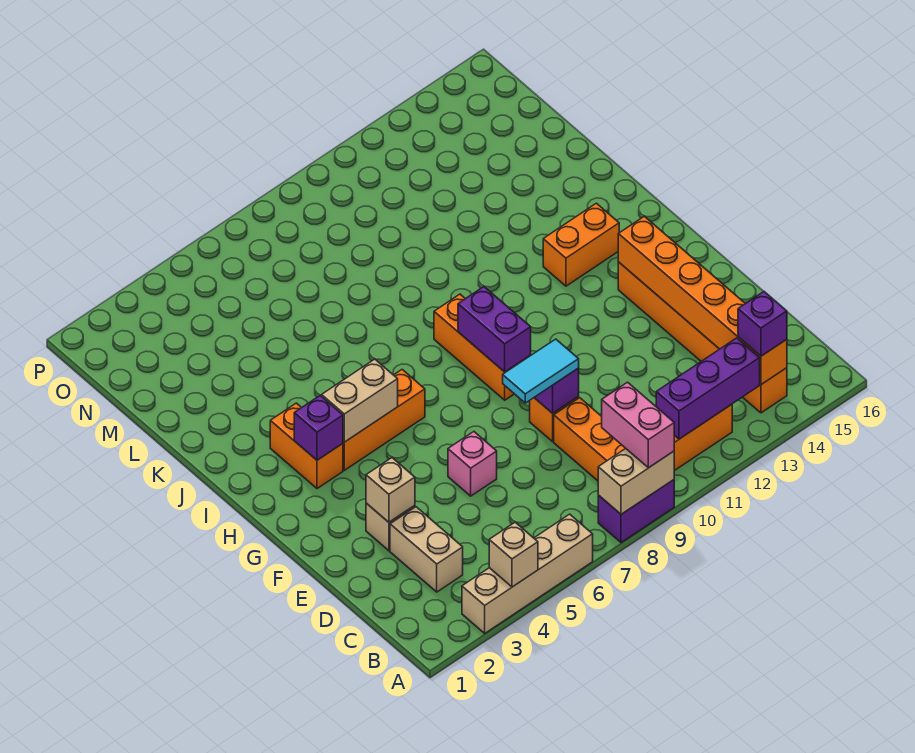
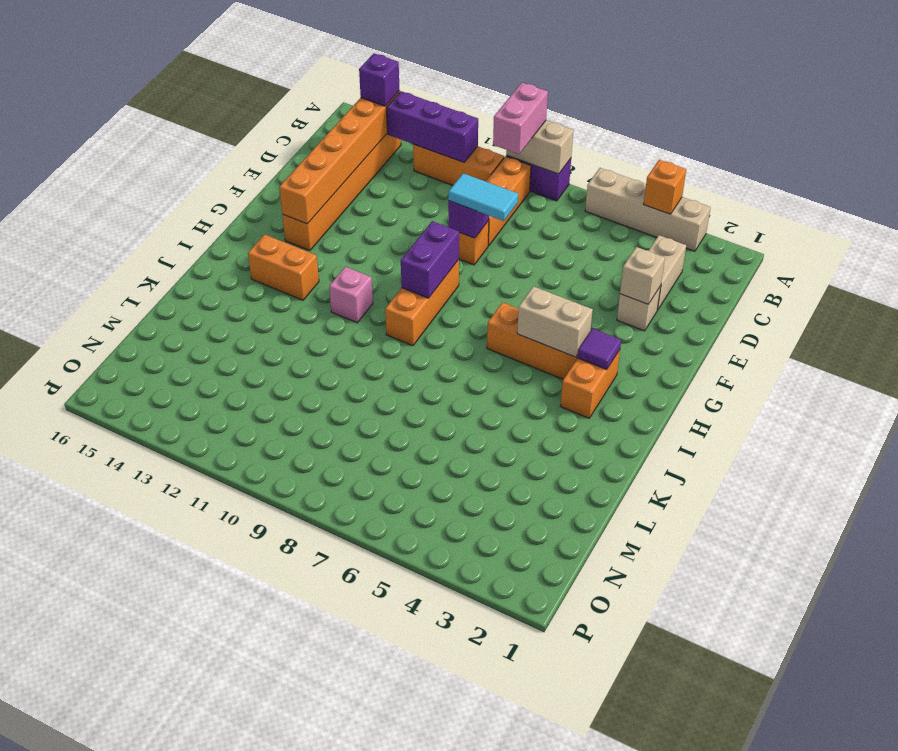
tan 1x1 brick [489,522,538,587] -> orange 1x1 brick [644,160,686,214]
pink 1x1 brick [448,432,497,496] -> pink 1x1 brick moved to [329,267,373,323]
purple 1x1 brick [294,396,343,460] -> purple 1x1 tile [577,328,621,370]

